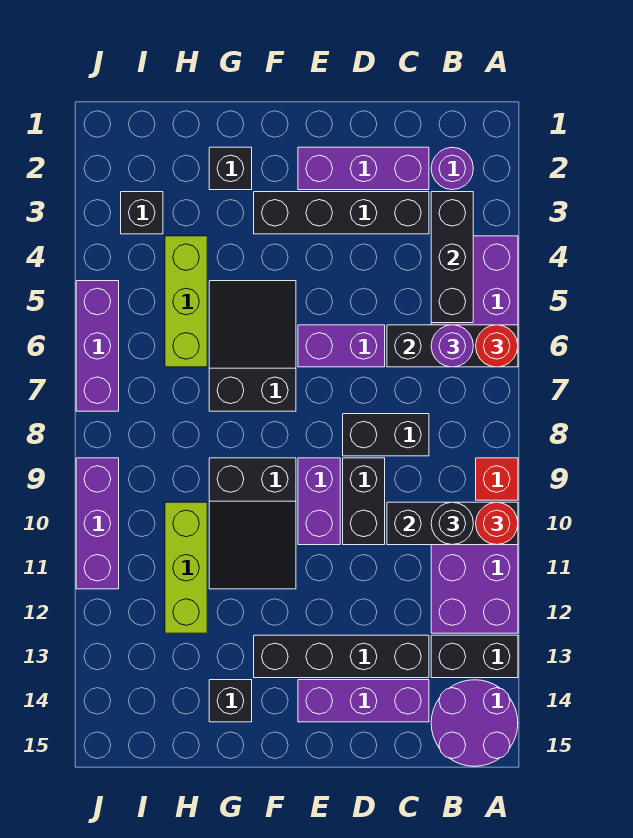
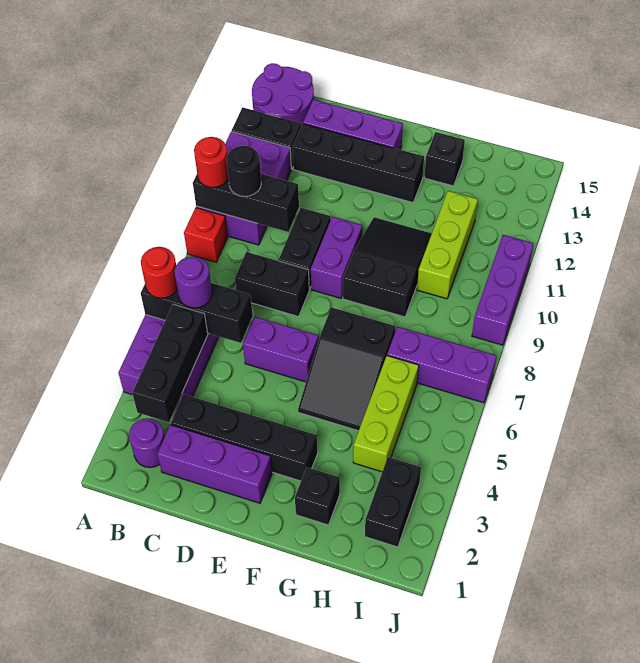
black 1x1 brick [121,192,163,234] -> black 1x2 brick [365,457,421,547]
purple 1x3 brick [76,281,119,411] -> purple 1x3 brick turned to [387,327,497,403]

